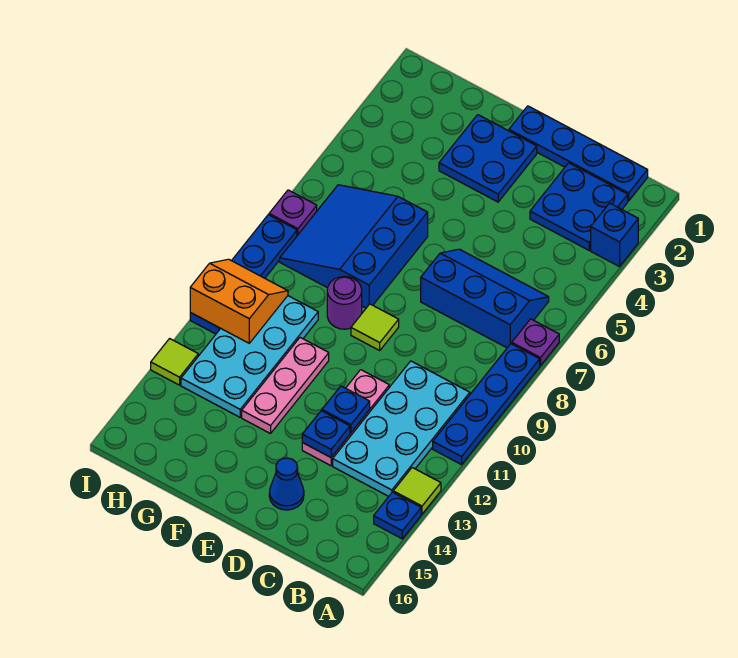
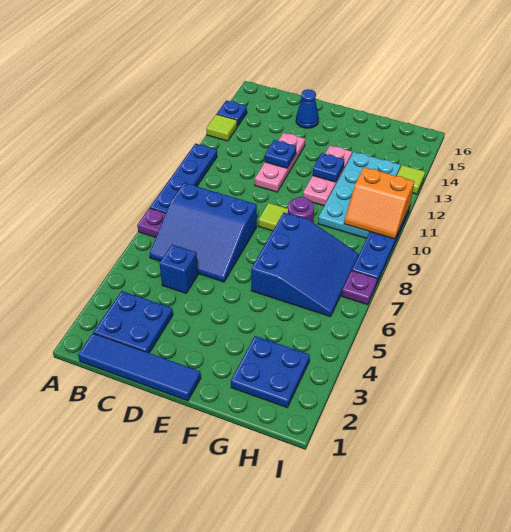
blue 1x1 brick [591,203,638,267] -> blue 1x1 brick moved to [160,245,198,293]
blue 1x4 plate [509,106,648,201] -> blue 1x4 tile [78,333,201,401]
blue 2x3 slope [421,249,549,348] -> blue 3x3 slope [149,183,257,282]
cyan 2x4 plate [333,361,470,496] -> none
blue 1x1 plate [302,411,350,457] -> blue 1x1 plate moved to [312,153,344,182]
blue 2x2 plate [439,115,537,202] -> blue 2x2 plate moved to [231,336,310,407]

